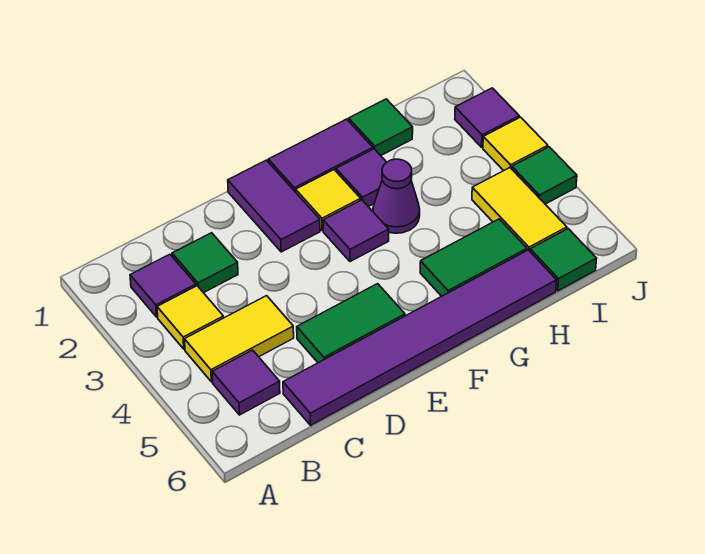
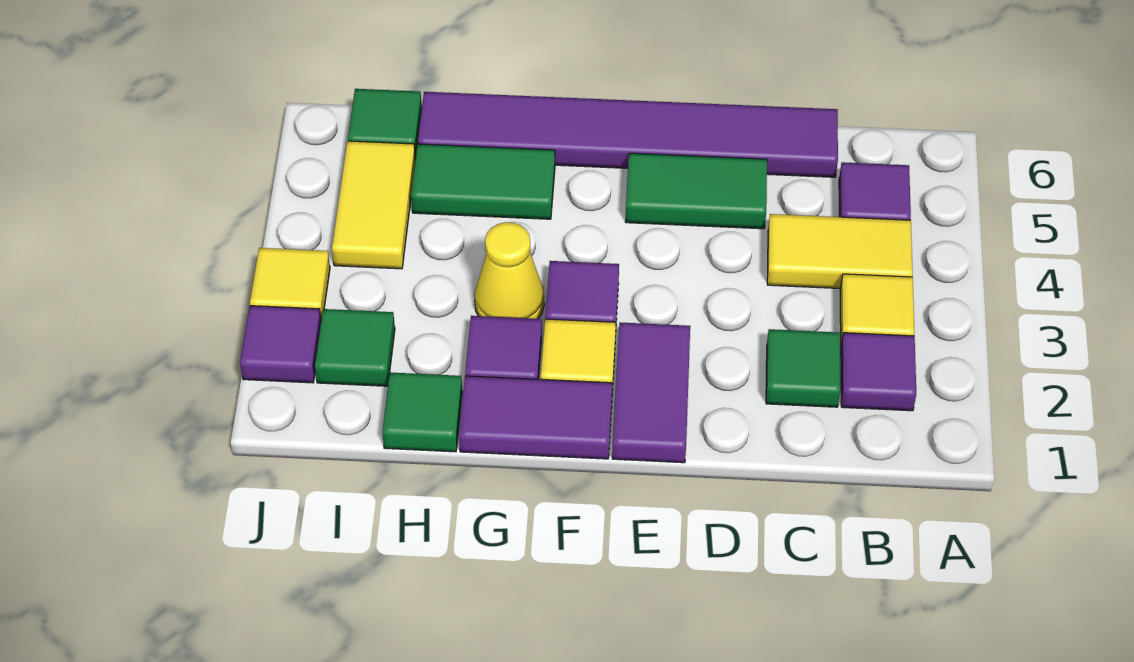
purple 1x1 cone [373,159,420,233] -> yellow 1x1 cone [474,222,544,319]
green 1x1 tile [512,147,577,204] -> green 1x1 tile moved to [315,309,395,386]

